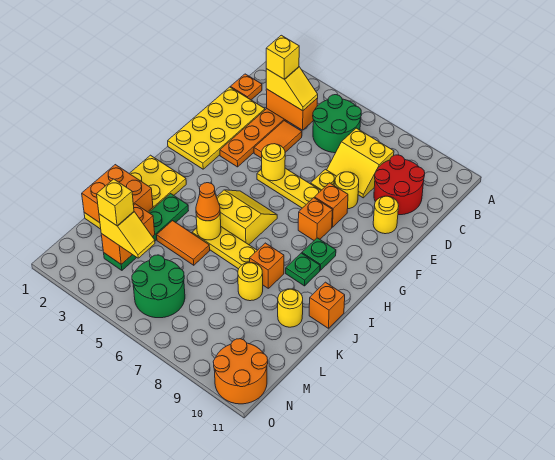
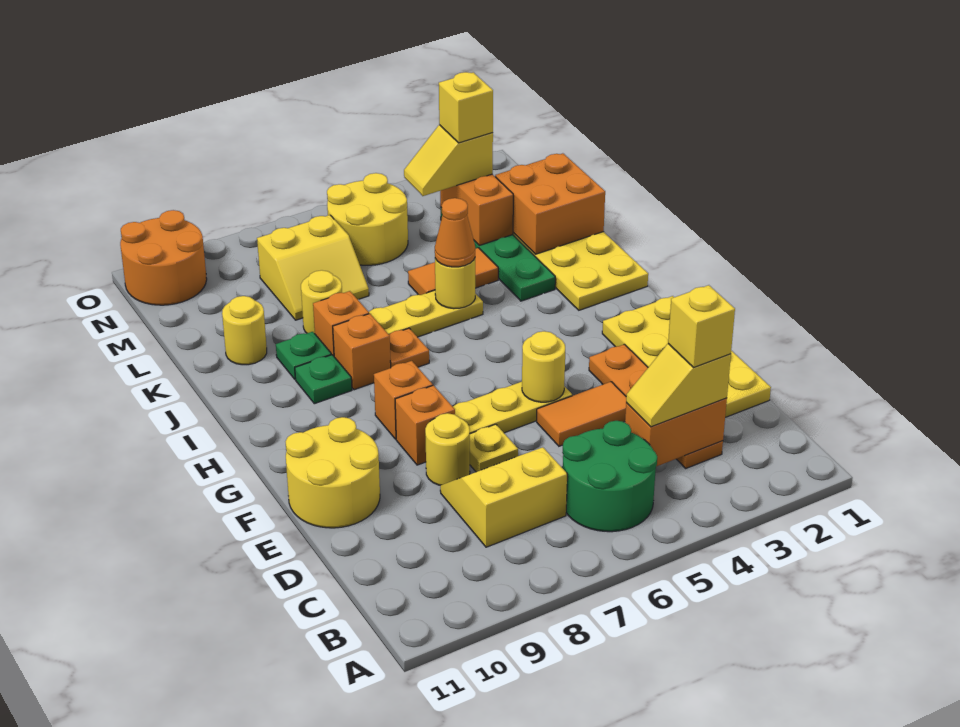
orange 1x1 plate [231,74,262,100] -> orange 1x1 plate moved to [389,328,429,367]
red 2x2 round brick [374,155,425,215] -> none
orange 1x2 tile [254,121,302,158] -> orange 1x2 tile turned to [537,382,626,446]
yellow 1x1 round brick [373,196,399,234] -> yellow 2x2 round brick [286,417,380,528]
yellow 2x2 slope [217,190,277,245] -> yellow 2x2 slope moved to [257,215,369,320]
green 1x1 plate [302,238,336,270] -> green 1x1 plate moved to [276,332,331,379]
orange 1x1 brick [309,282,345,328] -> orange 1x1 brick moved to [333,314,391,390]
green 2x2 round brick [132,255,185,318] -> yellow 2x2 round brick [327,173,408,265]

